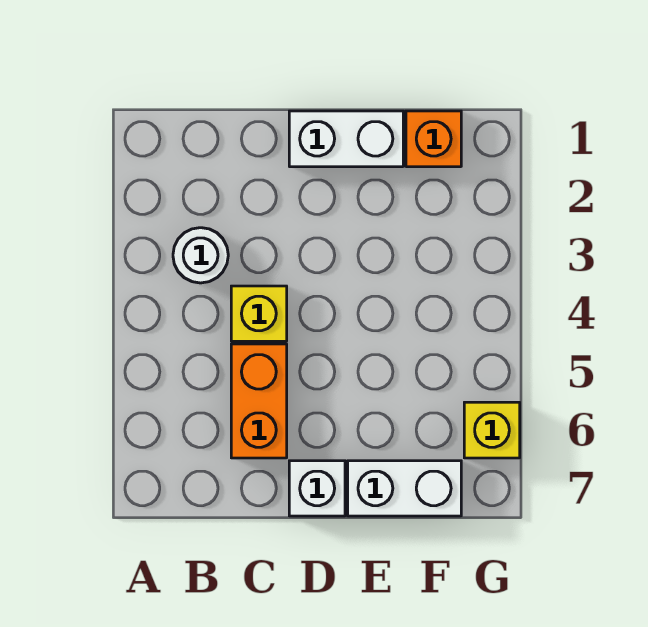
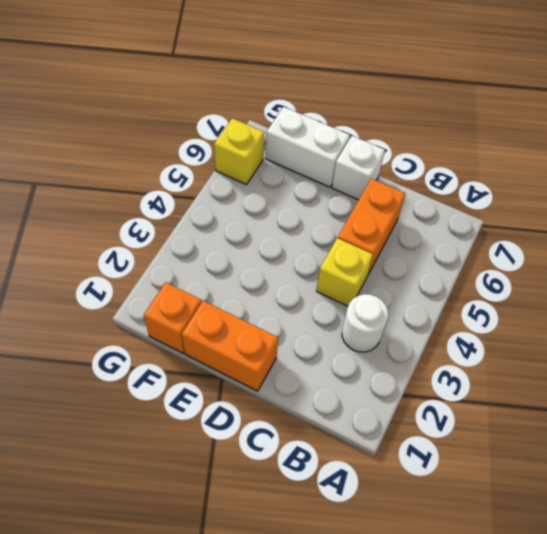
white 1x2 brick [289,111,403,167] -> orange 1x2 brick [182,301,278,391]

